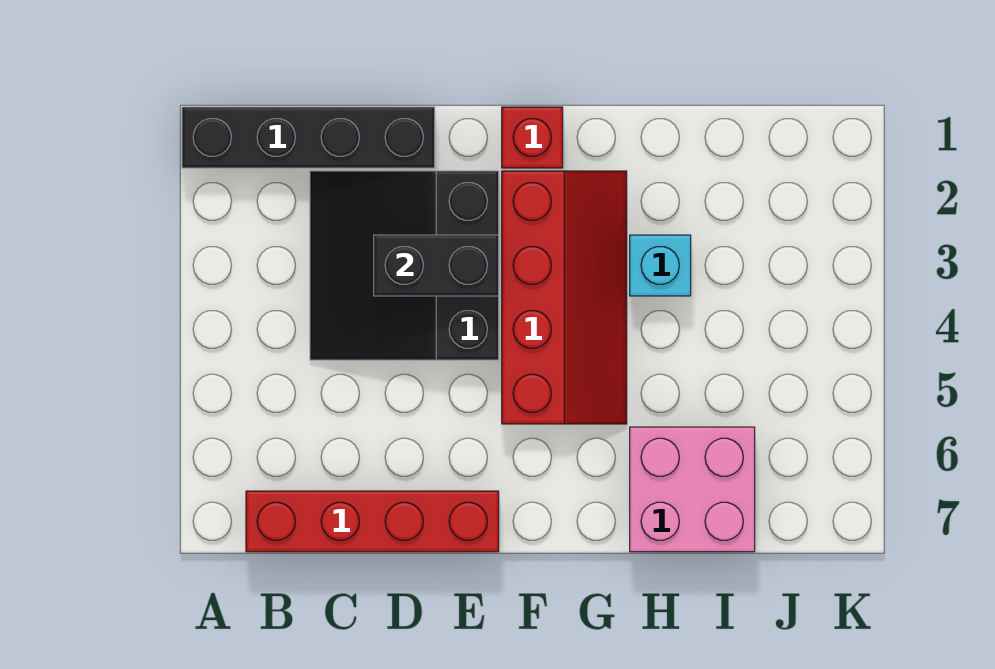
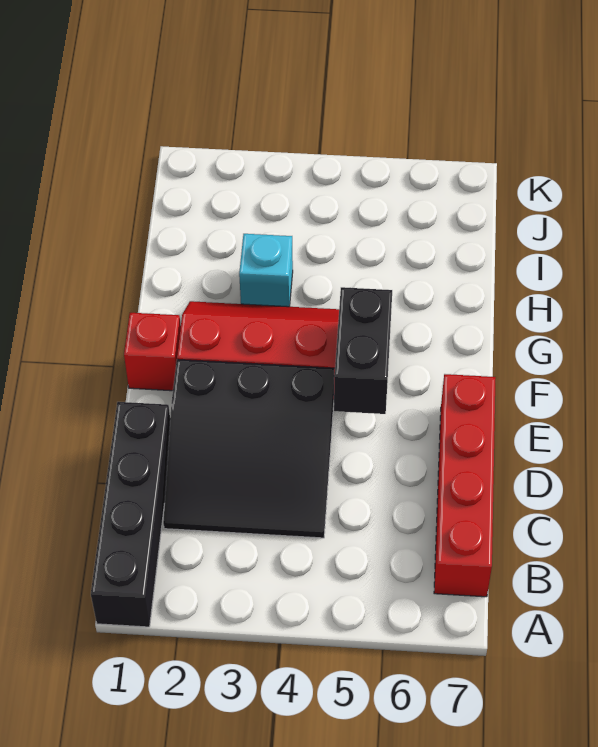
black 1x2 brick [374,235,499,296] -> black 1x2 brick moved to [334,287,392,414]
pink 2x2 brick [630,427,755,552] -> none

